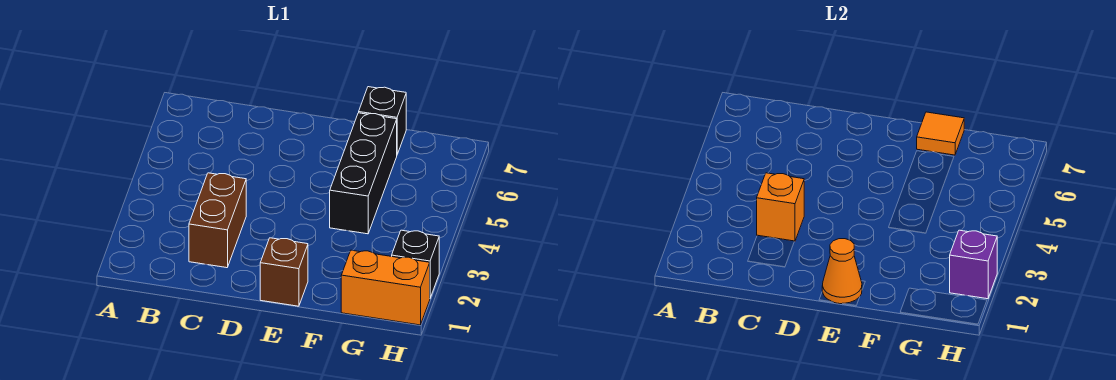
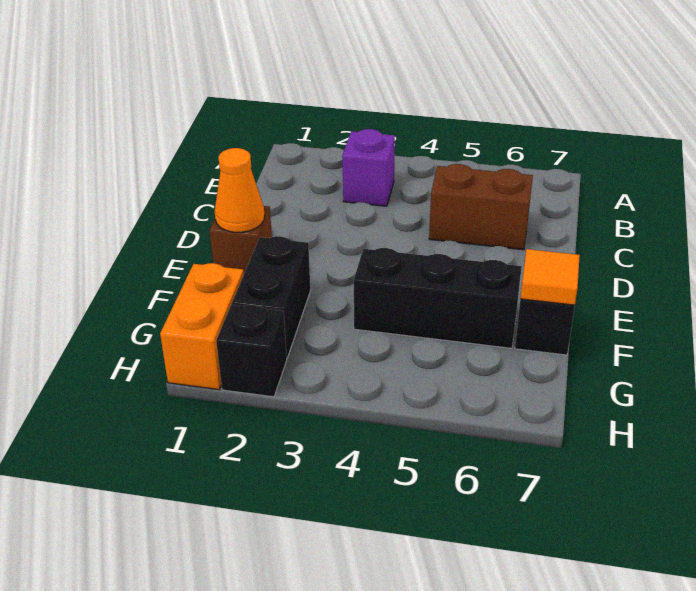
brown 1x2 brick [189,173,246,268] -> brown 1x2 brick moved to [429,164,533,250]
orange 1x1 brick [757,173,804,241] -> none
none -> black 1x2 brick [232,236,311,358]
purple 1x1 brick [950,230,997,299] -> purple 1x1 brick moved to [342,129,395,206]

